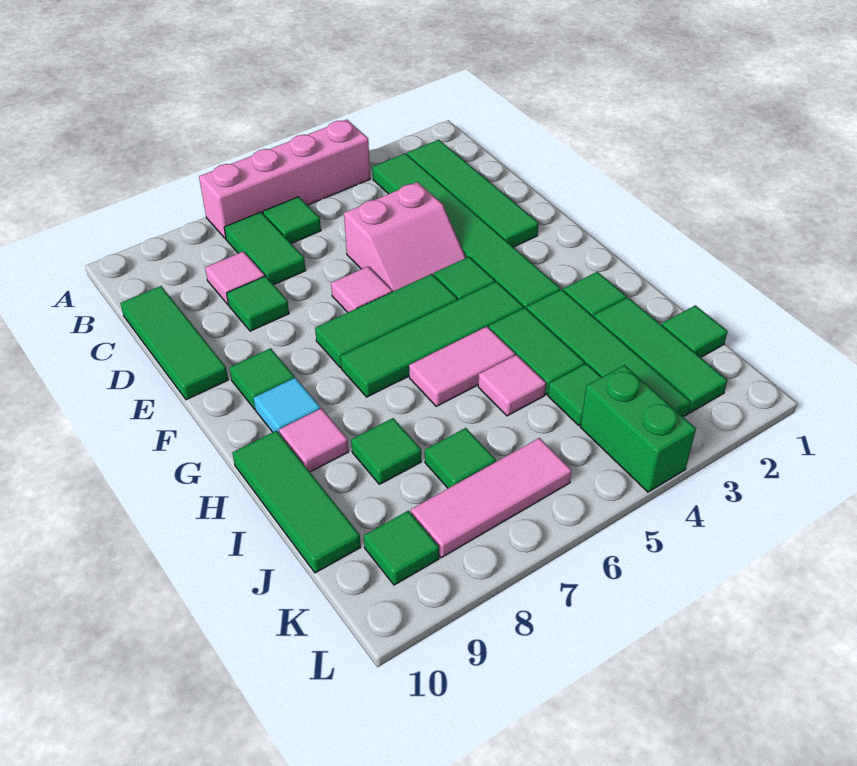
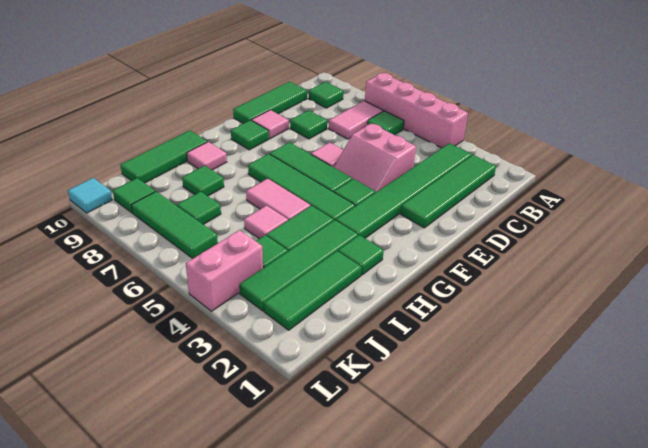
green 1x2 tile [224,212,306,285] -> pink 1x2 tile [329,101,383,139]
pink 1x1 tile [205,251,265,305] -> pink 1x1 tile moved to [252,110,289,139]
cyan 1x1 tile [254,378,321,433] -> cyan 1x1 tile moved to [68,178,112,213]
green 1x1 tile [662,305,728,357] -> green 1x1 tile moved to [309,82,343,108]
green 1x2 brick [580,365,696,492] -> pink 1x2 brick [186,230,263,311]
pink 1x3 tile [411,438,572,558] -> green 1x3 tile [132,191,218,258]

